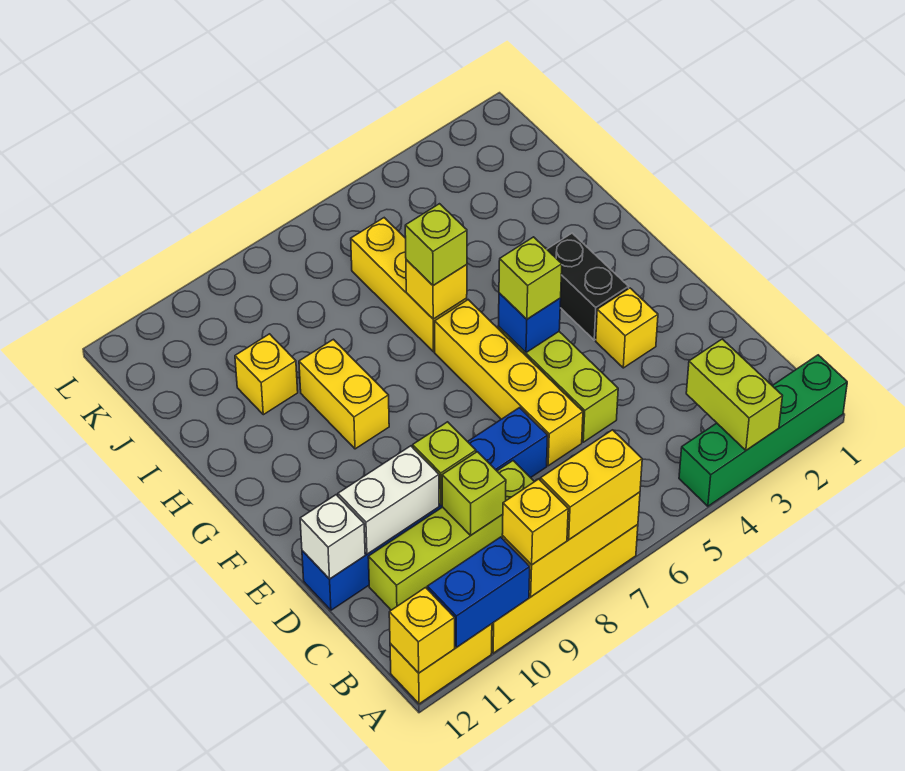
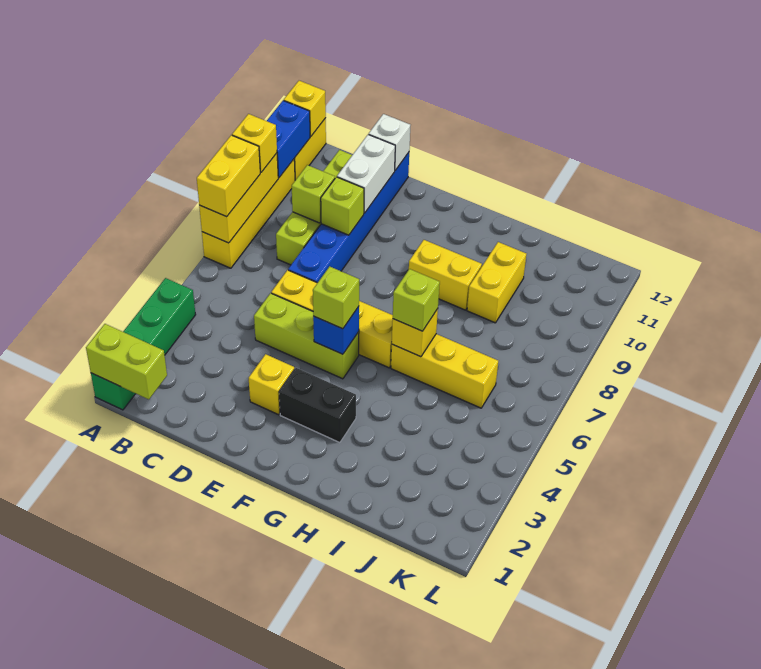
lime 1x2 brick [686,339,782,450] -> lime 1x2 brick moved to [86,324,167,399]
yellow 1x1 brick [235,334,298,415] -> yellow 1x2 brick [467,242,526,323]

